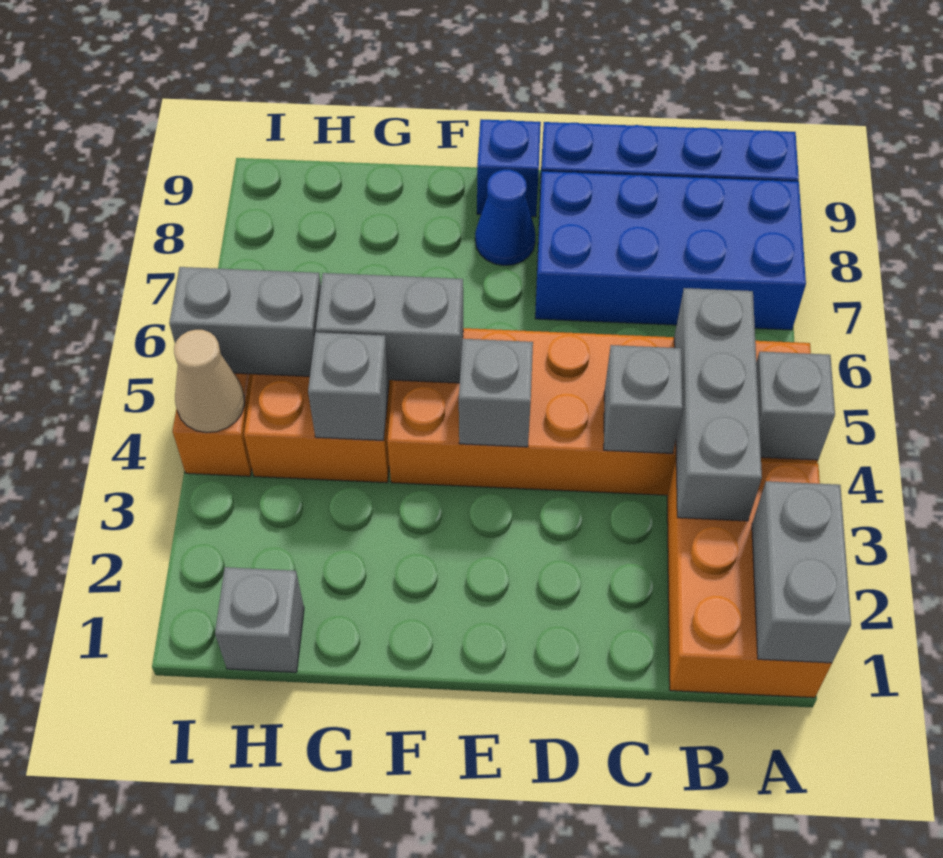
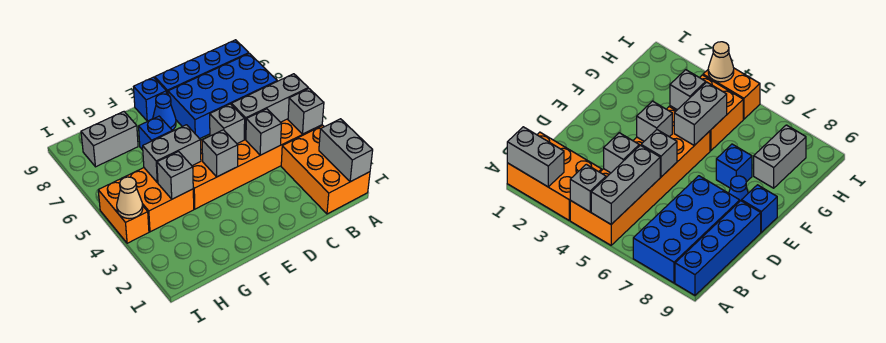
grey 1x3 brick [674,288,762,521] -> grey 1x3 brick turned to [231,74,308,139]
none -> blue 1x1 brick [139,116,172,150]
grey 1x1 brick [215,567,304,672] -> grey 1x1 brick moved to [210,104,245,144]
grey 1x2 brick [169,267,321,376] -> grey 1x2 brick moved to [81,112,138,167]

